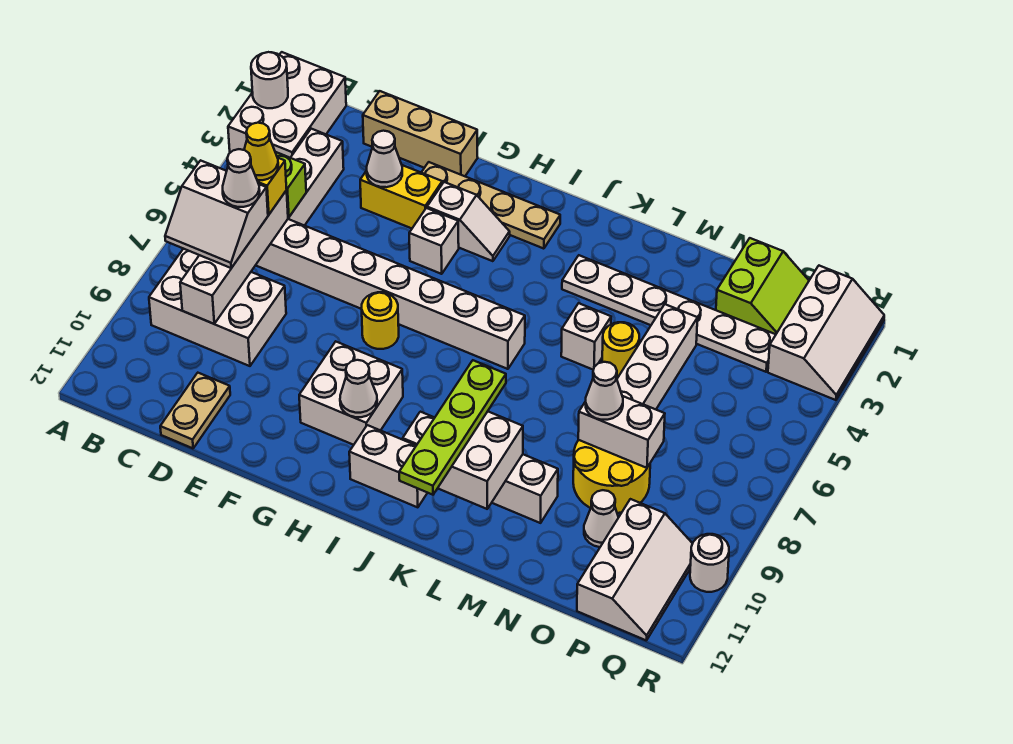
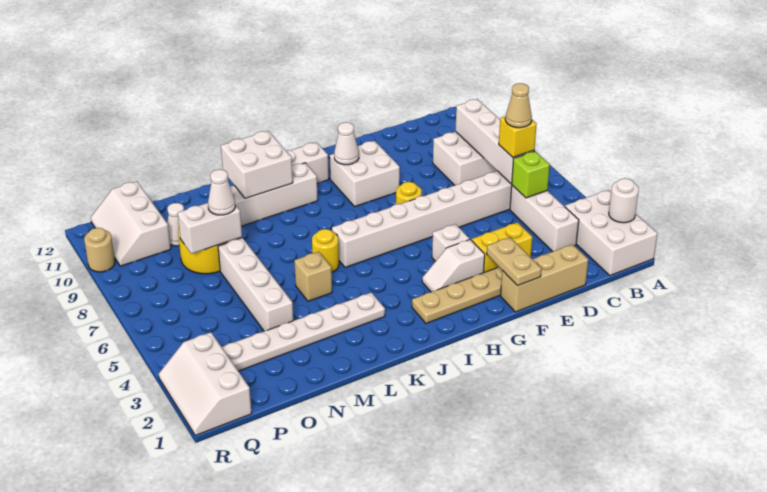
white 2x2 slope [165,160,268,268] -> none
yellow 1x1 cone [244,123,278,180] -> tan 1x1 cone [505,83,532,128]
white 1x1 cone [223,149,260,207] -> none
tan 1x2 plate [160,373,230,448] -> tan 1x2 plate moved to [487,237,541,286]
white 1x1 cone [367,131,402,187] -> none
lime 1x4 plate [399,360,506,495] -> none
white 1x1 brick [561,303,611,370] -> tan 1x1 brick [294,252,332,301]
yellow 1x1 round brick [602,322,639,378] -> yellow 1x1 round brick moved to [312,229,339,272]
lime 2x2 slope [716,238,809,334] -> none
white 1x1 round brick [690,534,729,592] -> tan 1x1 round brick [84,228,115,272]

